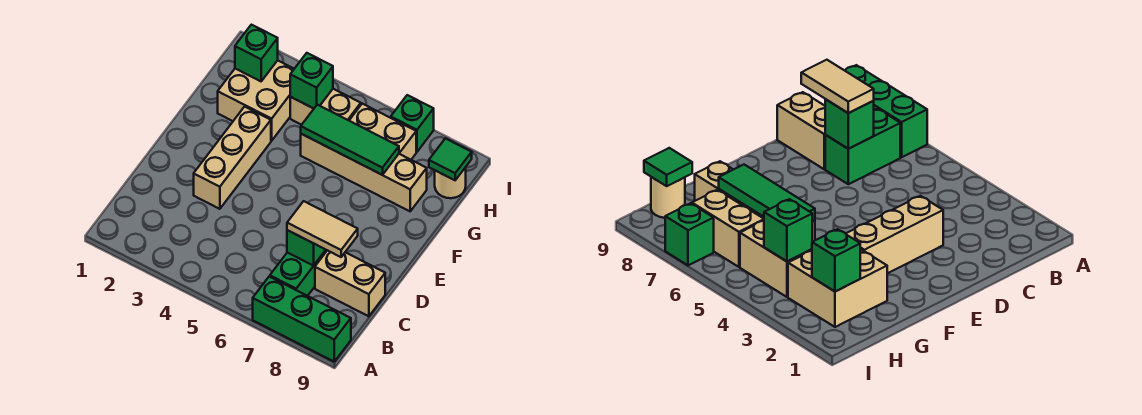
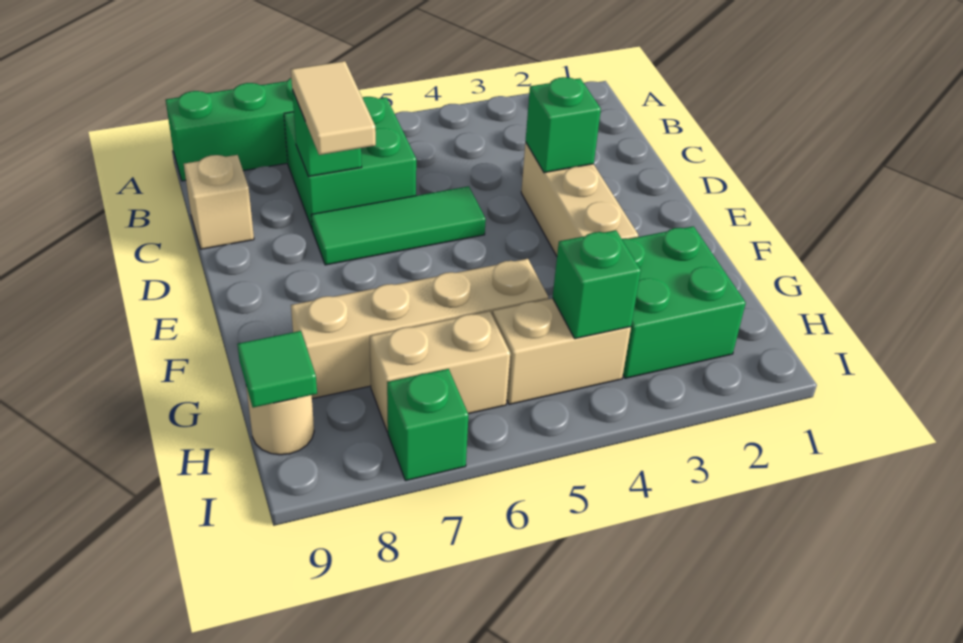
green 1x2 brick [270,250,327,296] -> green 2x2 brick [284,97,416,228]
tan 1x2 tile [287,201,358,257] -> tan 1x2 tile turned to [291,61,376,155]
tan 1x2 brick [315,250,385,316] -> tan 1x1 brick [184,155,254,249]
tan 2x2 brick [218,60,294,141] -> green 2x2 brick [622,226,746,378]
green 1x3 tile [301,105,399,175] -> green 1x3 tile moved to [311,186,486,265]
green 1x1 brick [235,25,278,81] -> green 1x1 brick moved to [526,77,601,173]

